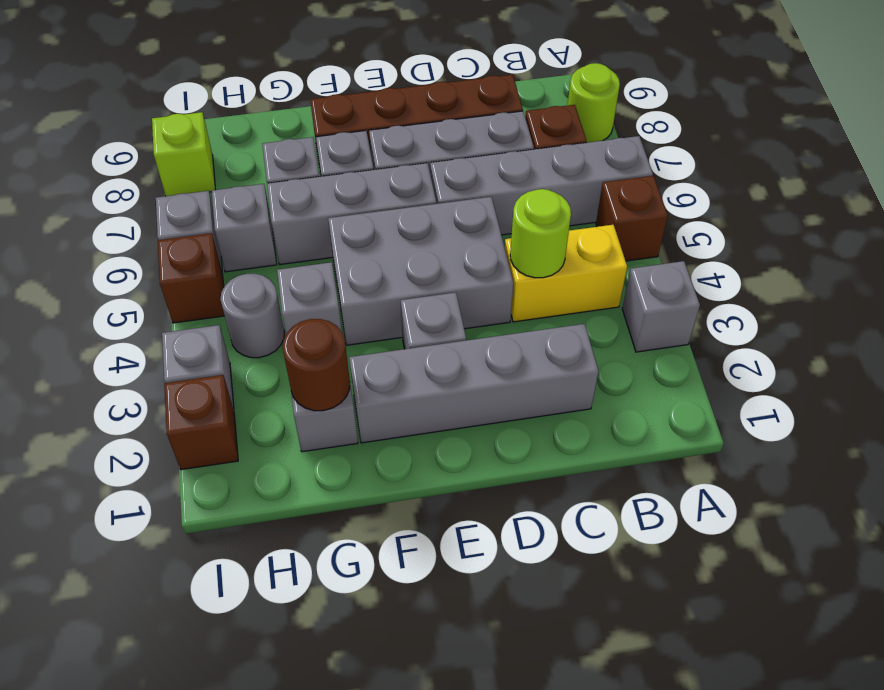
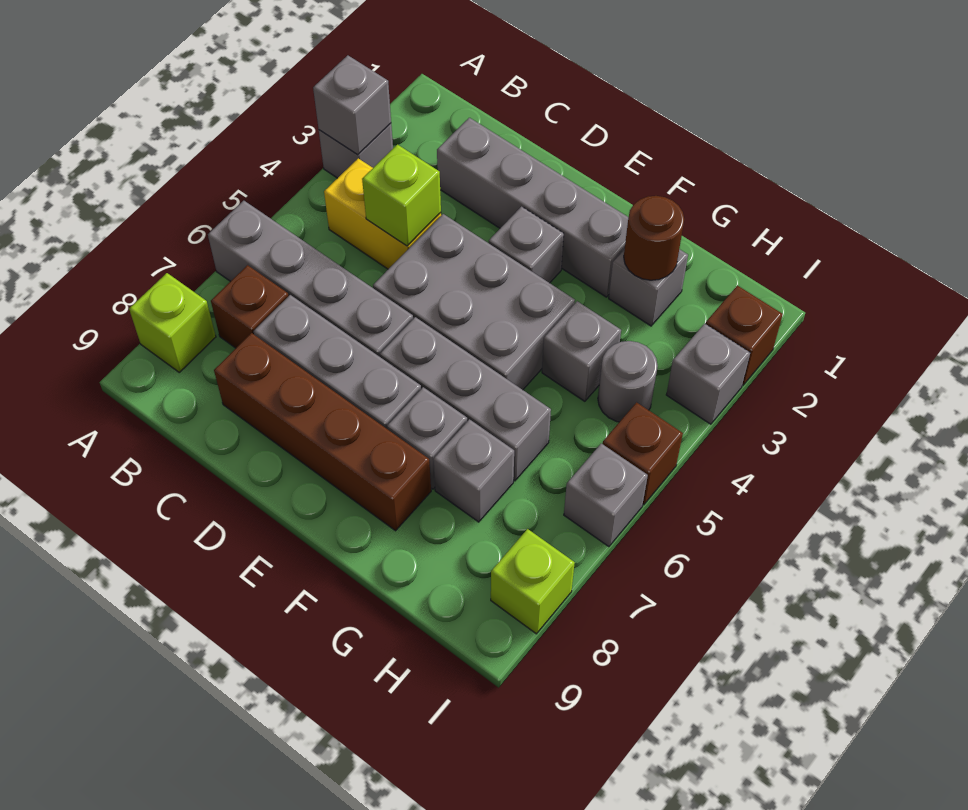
brown 1x1 brick [596,176,668,261] -> none
lime 1x1 round brick [568,63,620,143] -> lime 1x1 brick [129,273,216,372]
lime 1x1 round brick [510,189,571,278] -> lime 1x1 brick [362,145,441,246]
grey 1x1 brick [212,184,277,272] -> grey 1x1 brick moved to [313,55,391,155]

